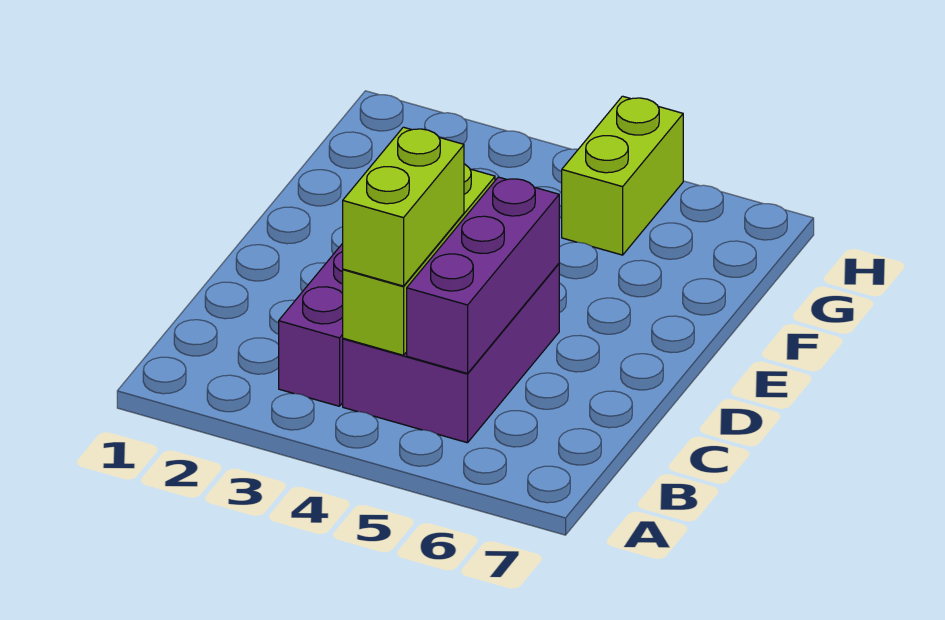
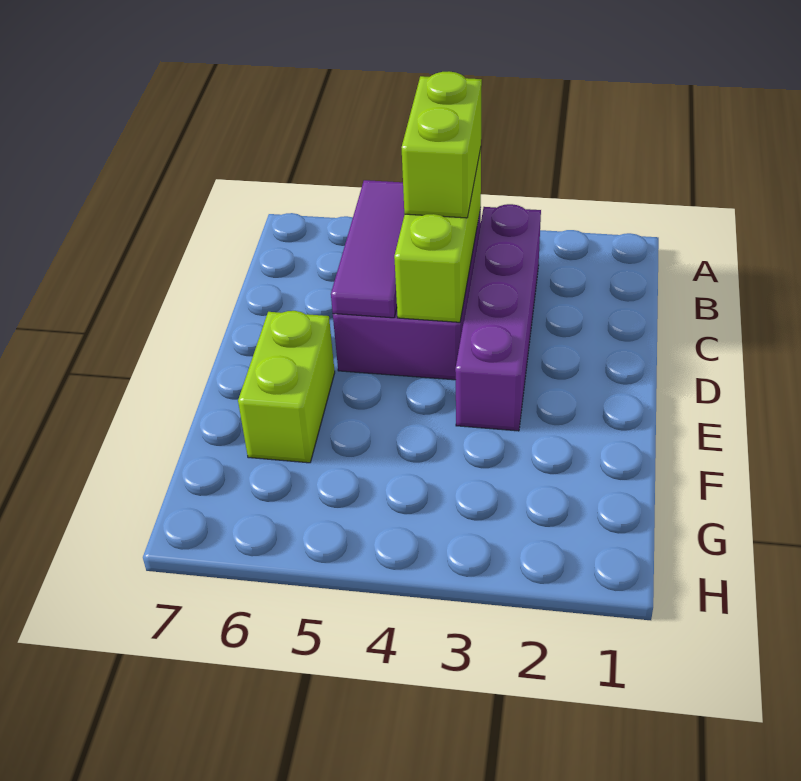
purple 1x3 brick [407,177,559,373] -> purple 1x3 tile [331,180,405,318]
lime 1x2 brick [562,96,683,255] -> lime 1x2 brick moved to [238,311,335,463]

